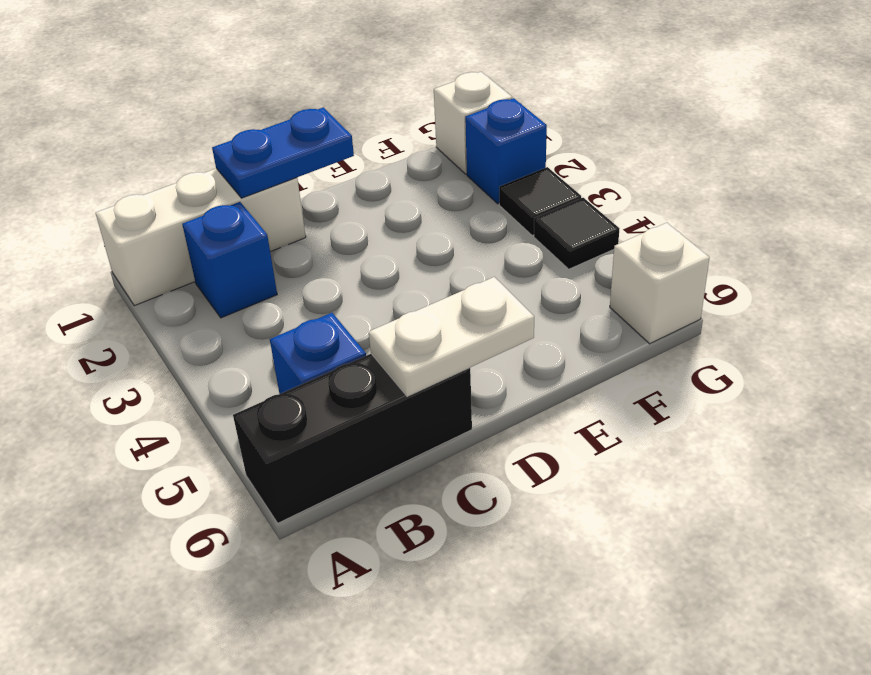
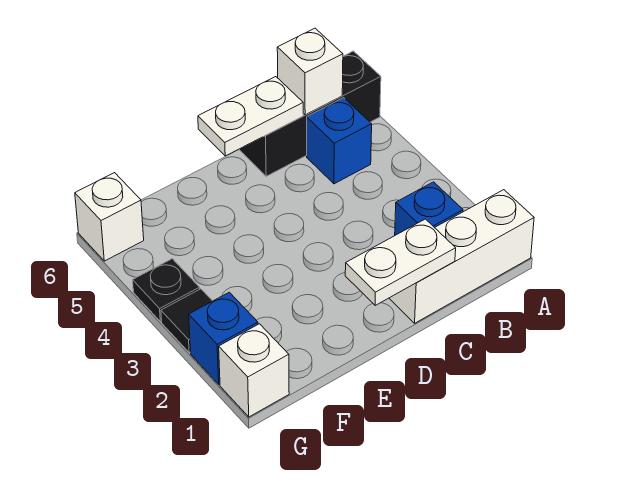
none -> white 1x1 brick [277,28,343,115]
blue 1x2 plate [212,108,354,198] -> white 1x2 plate [345,219,456,306]
black 1x1 tile [534,198,620,269] -> black 1x1 plate [133,259,200,322]

